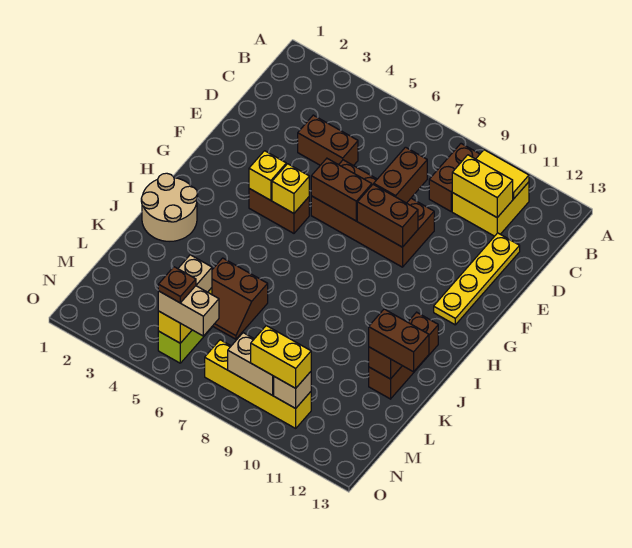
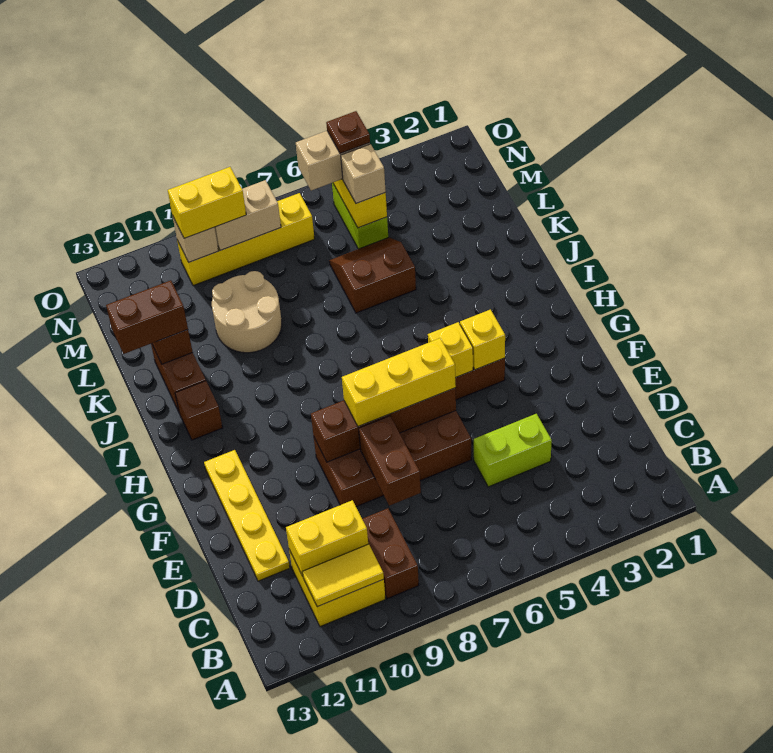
brown 1x2 brick [298,115,358,166] -> lime 1x2 brick [474,414,552,487]
none -> yellow 1x3 brick [342,338,456,427]
tan 2x2 round brick [141,173,198,241] -> tan 2x2 round brick moved to [212,271,282,353]

